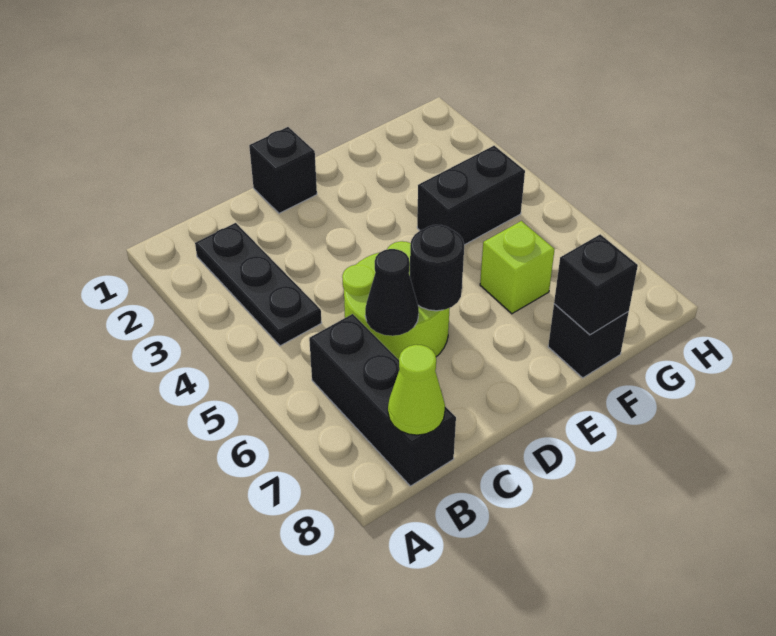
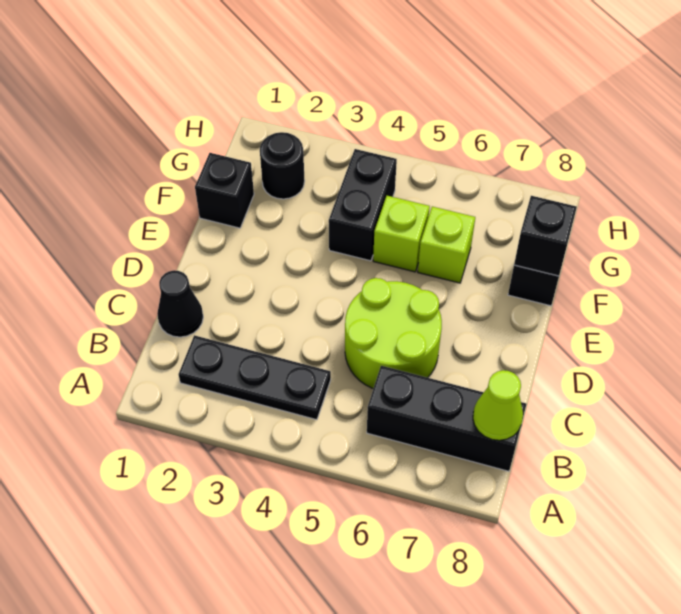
black 1x1 cone [365,249,419,336] -> black 1x1 cone moved to [157,270,203,337]
black 1x1 brick [249,127,317,213] -> black 1x1 brick moved to [195,153,254,228]
black 1x1 round brick [410,225,464,311] -> black 1x1 round brick moved to [260,132,305,199]
none -> lime 1x1 brick [373,196,430,272]

